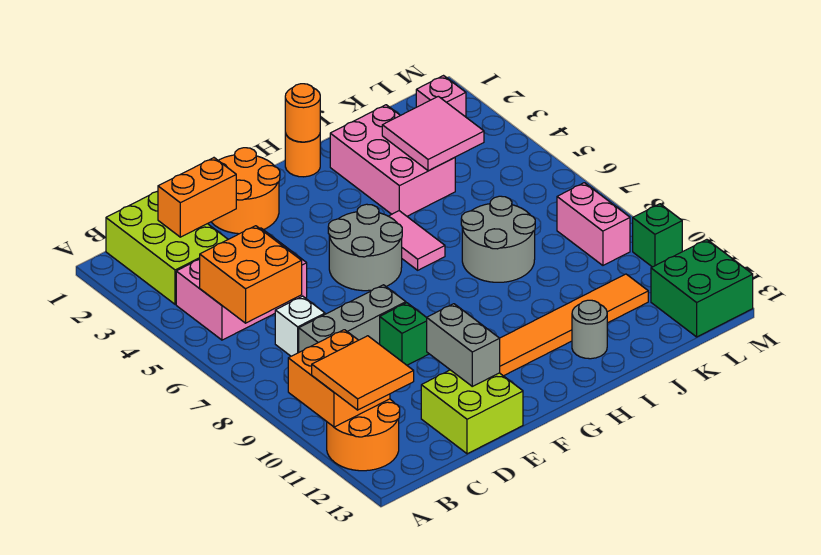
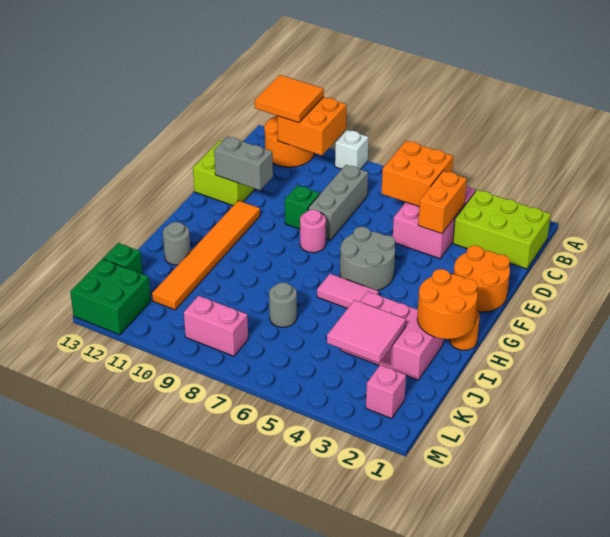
orange 1x2 brick [158,158,236,237] -> orange 1x2 brick moved to [418,171,467,234]
white 1x1 brick [275,296,325,356] -> white 1x1 brick moved to [335,130,369,170]
none -> pink 1x1 round brick [300,210,326,253]
orange 1x1 round brick [285,84,320,142] -> orange 2x2 round brick [417,269,477,339]
grey 2x2 round brick [461,196,535,282] -> grey 1x1 round brick [269,283,297,327]
green 1x1 brick [633,204,682,267] -> green 1x1 brick moved to [103,243,143,274]

